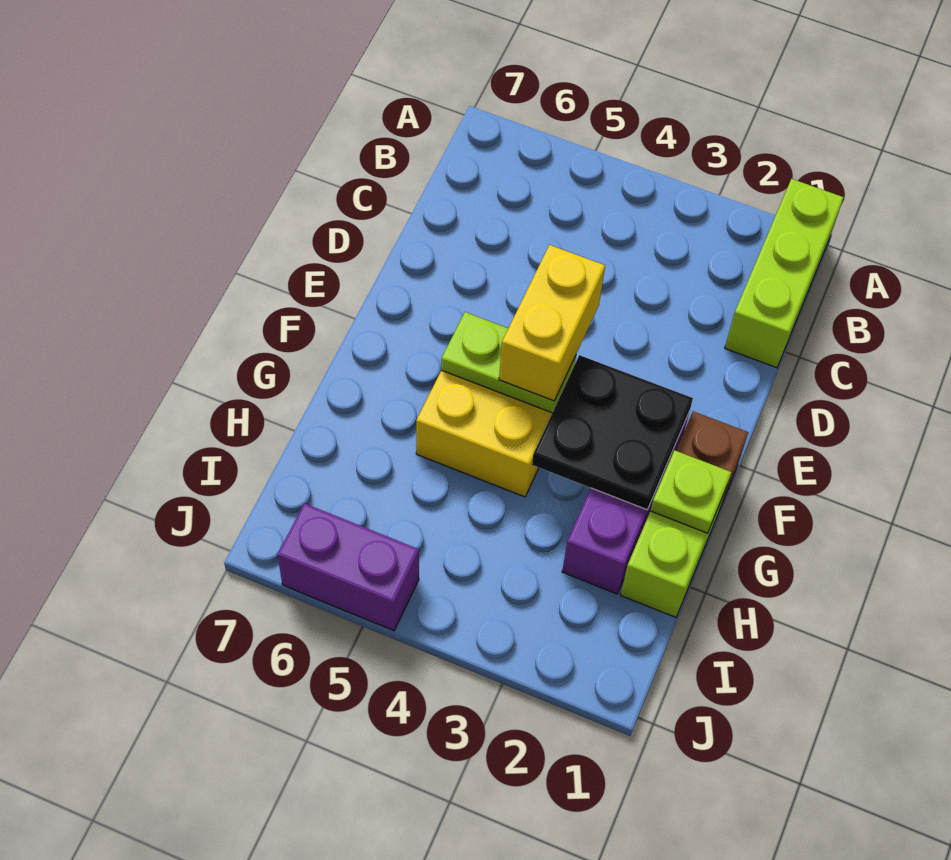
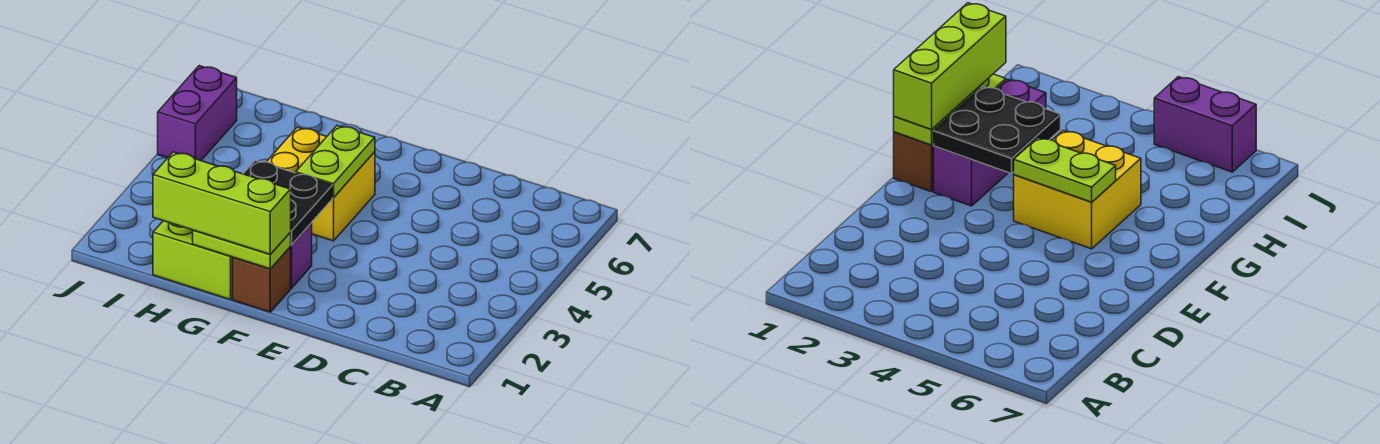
lime 1x3 brick [725,179,844,368] -> lime 1x3 brick moved to [153,152,291,254]
yellow 1x2 brick [499,245,605,401] -> none
lime 1x1 plate [651,450,731,533] -> lime 1x2 plate [193,230,291,269]

